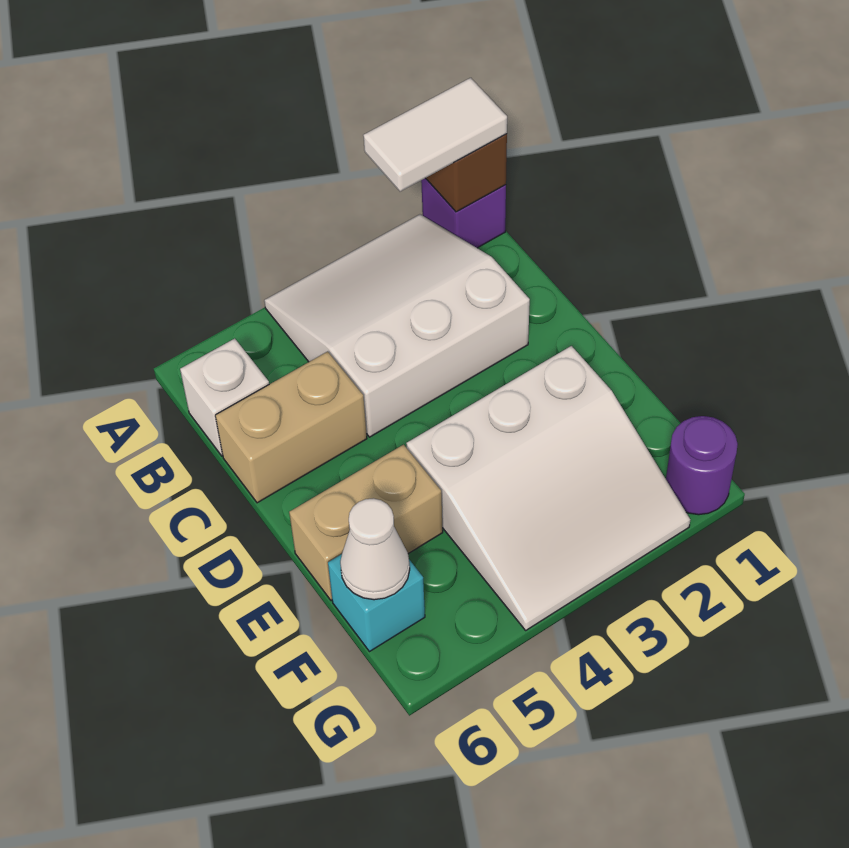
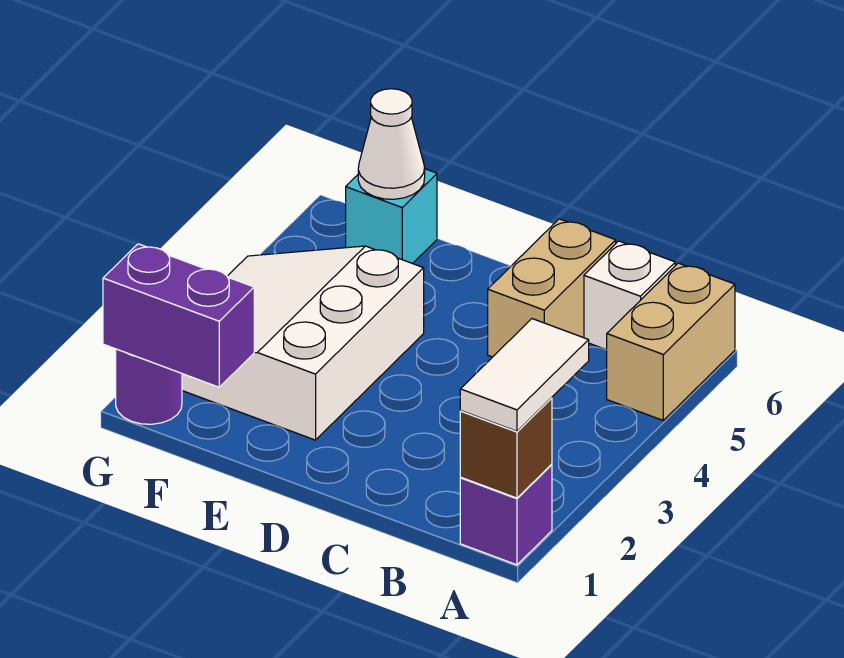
white 3x3 slope [264,214,530,437] -> none
tan 1x2 brick [289,445,443,600] -> tan 1x2 brick moved to [607,263,735,420]
none -> purple 1x2 brick [103,244,254,387]

